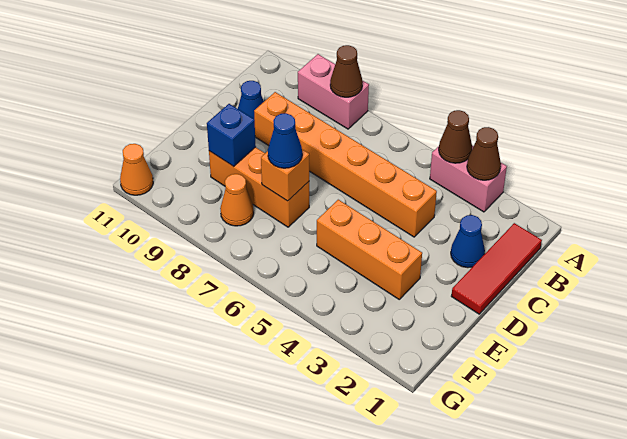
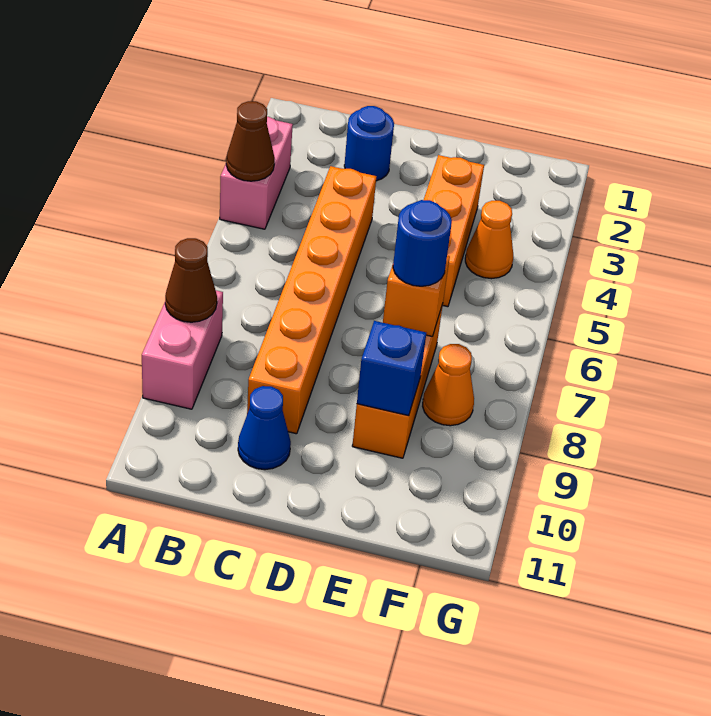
brown 1x1 cone [467,127,501,180] -> none
red 1x3 tile [451,223,542,314] -> none
blue 1x1 cone [451,215,485,268] -> blue 1x1 round brick [344,106,394,181]
blue 1x1 cone [268,113,302,168] -> blue 1x1 round brick [393,200,452,286]
orange 1x1 cone [120,144,153,195] -> orange 1x1 cone moved to [465,201,513,279]

